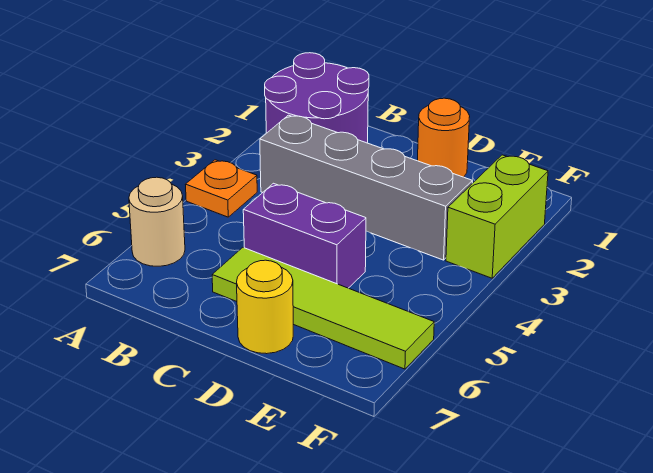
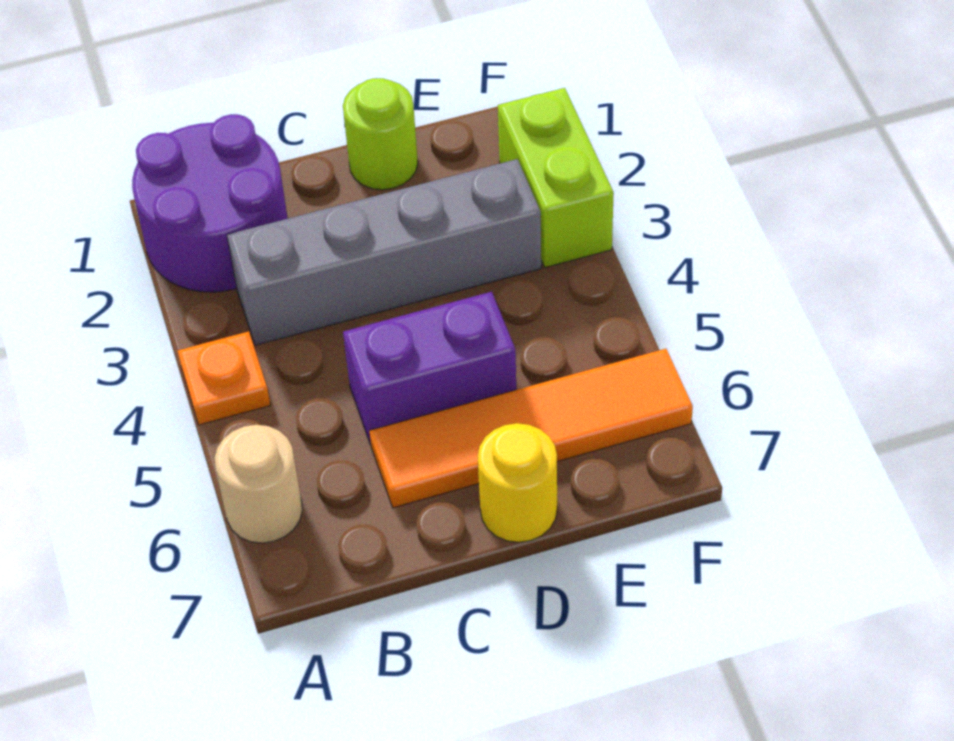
lime 1x4 tile [212,248,434,369] -> orange 1x4 tile [370,349,693,508]
orange 1x1 round brick [418,98,470,177] -> lime 1x1 round brick [343,78,418,190]

